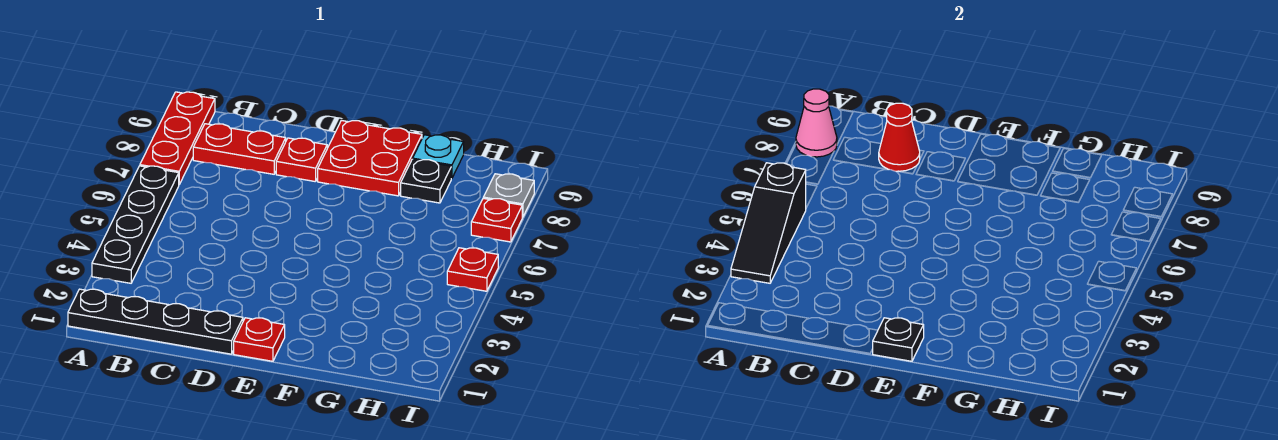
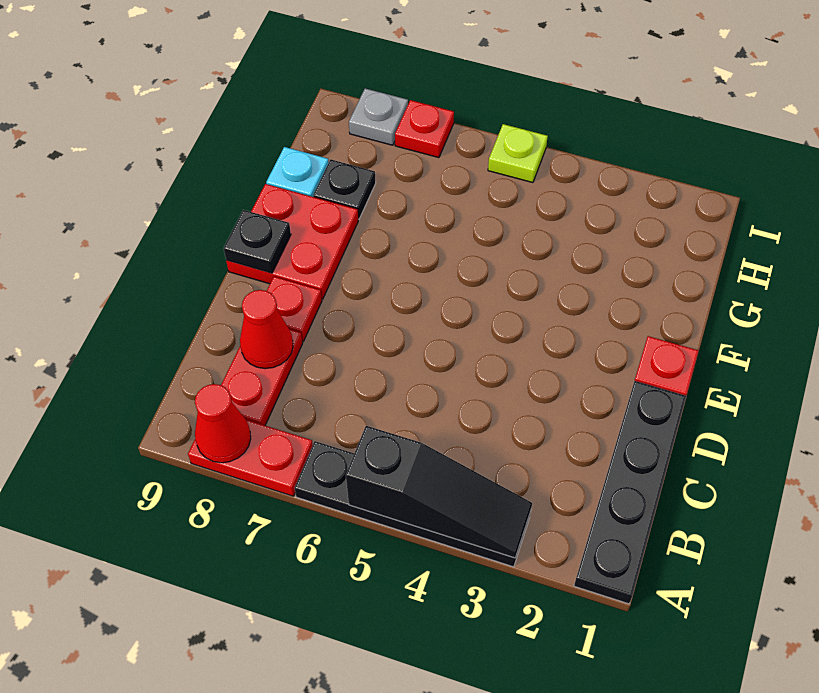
red 1x3 plate [140,92,215,184] -> red 1x2 plate [188,420,313,496]
pink 1x1 cone [796,89,837,157] -> red 1x1 cone [195,384,251,463]
black 1x1 plate [873,318,924,361] -> black 1x1 plate moved to [224,210,291,273]
red 1x1 plate [447,248,498,291] -> lime 1x1 plate [488,124,548,183]

